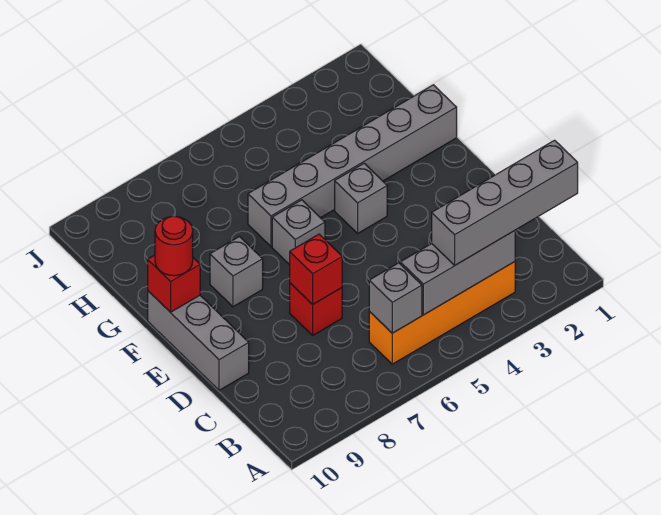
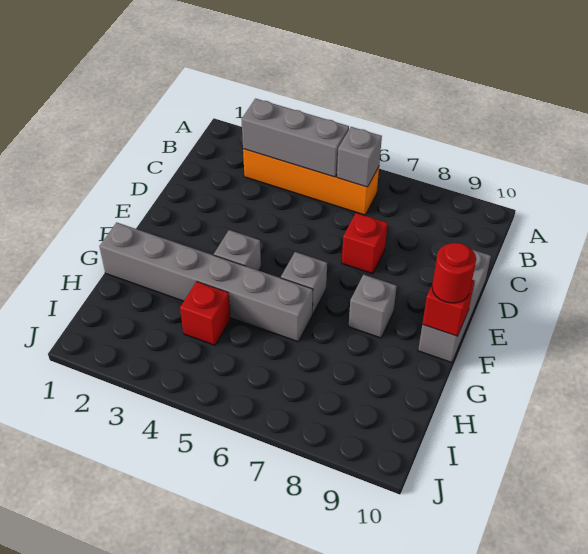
grey 1x4 brick [432,140,578,266] -> none
red 1x1 brick [290,234,342,304] -> red 1x1 brick moved to [180,282,231,345]

